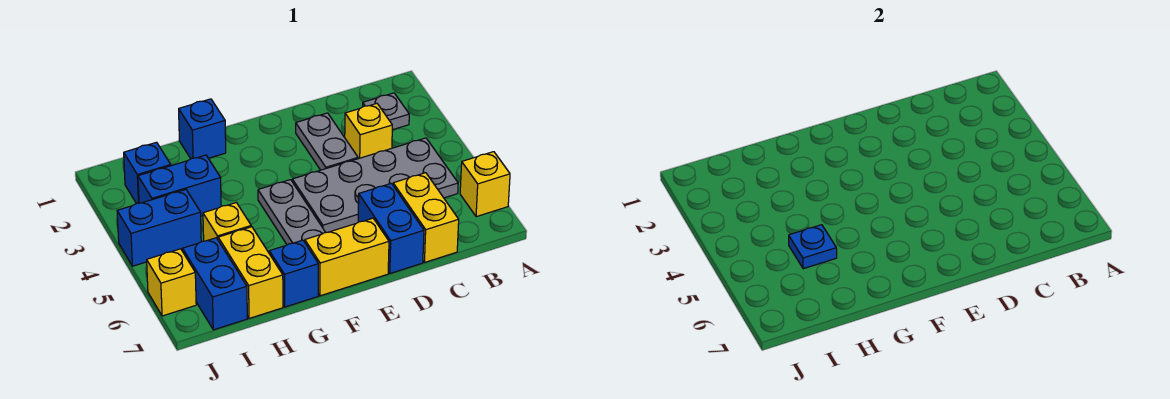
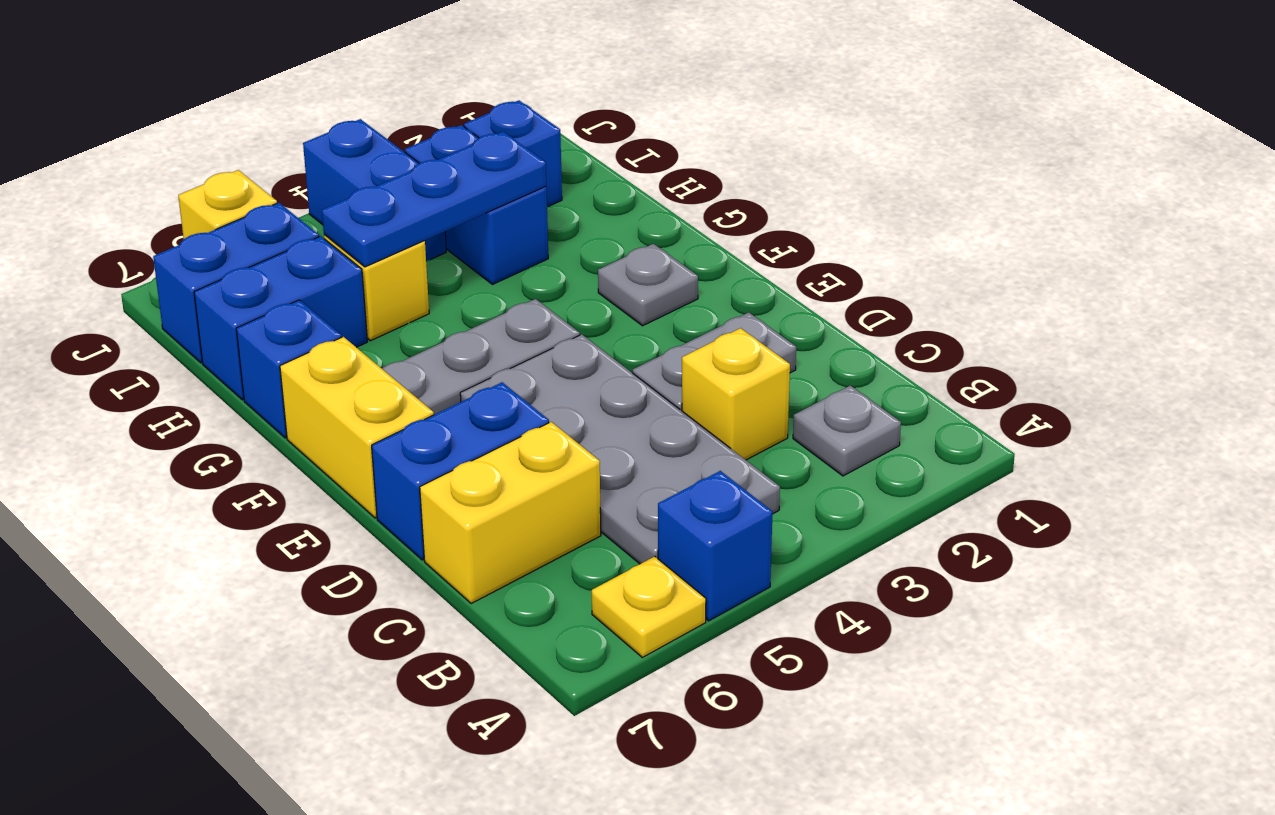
yellow 1x1 brick [460,152,510,217] -> yellow 1x1 plate [592,556,706,657]
none -> grey 1x1 plate [598,244,698,326]
blue 1x1 brick [179,99,226,159] -> blue 1x1 brick moved to [658,471,773,621]
blue 1x1 plate [789,225,837,269] -> blue 1x3 plate [322,132,546,267]
yellow 1x2 brick [218,227,283,318] -> blue 1x2 brick [194,236,367,400]

